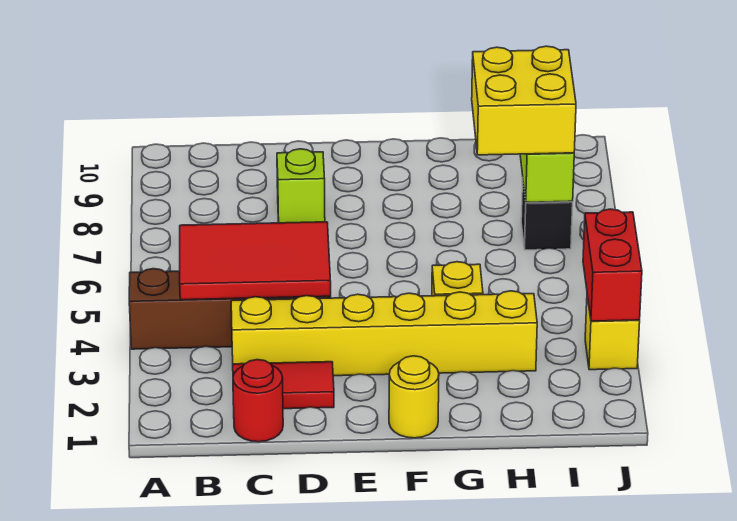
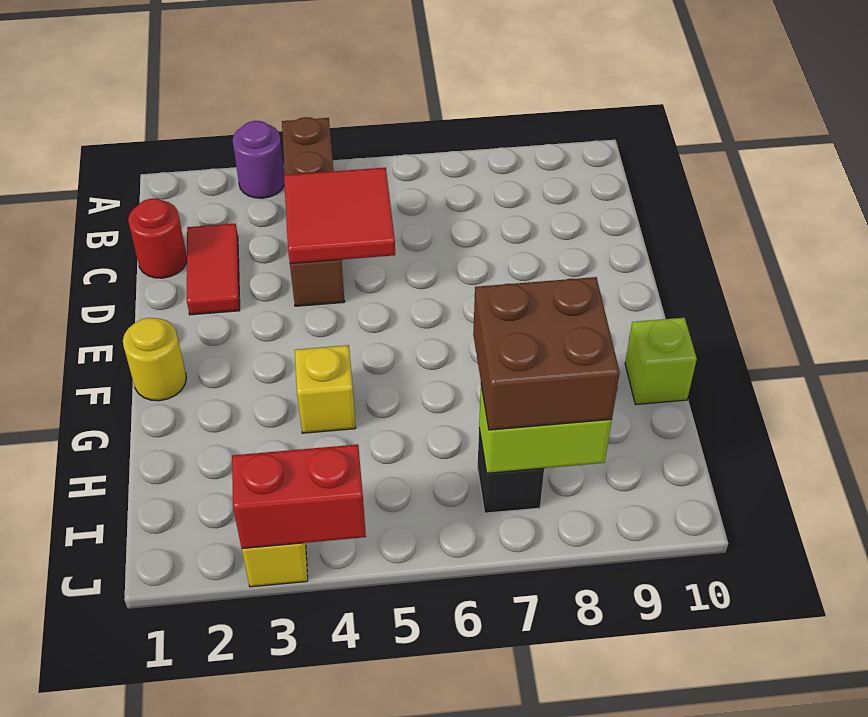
none -> purple 1x1 round brick [233,121,285,198]
red 2x3 tile [180,222,331,300] -> red 2x2 tile [284,168,395,264]
yellow 1x6 brick [231,291,537,376] -> none
lime 1x1 brick [277,149,325,223] -> lime 1x1 brick moved to [625,318,697,405]
yellow 2x2 brick [472,46,576,155] -> brown 2x2 brick [473,277,620,430]

